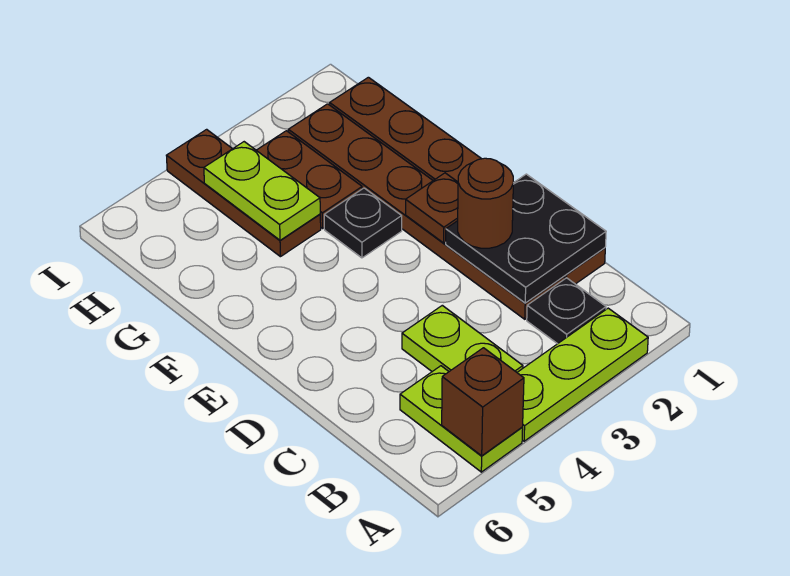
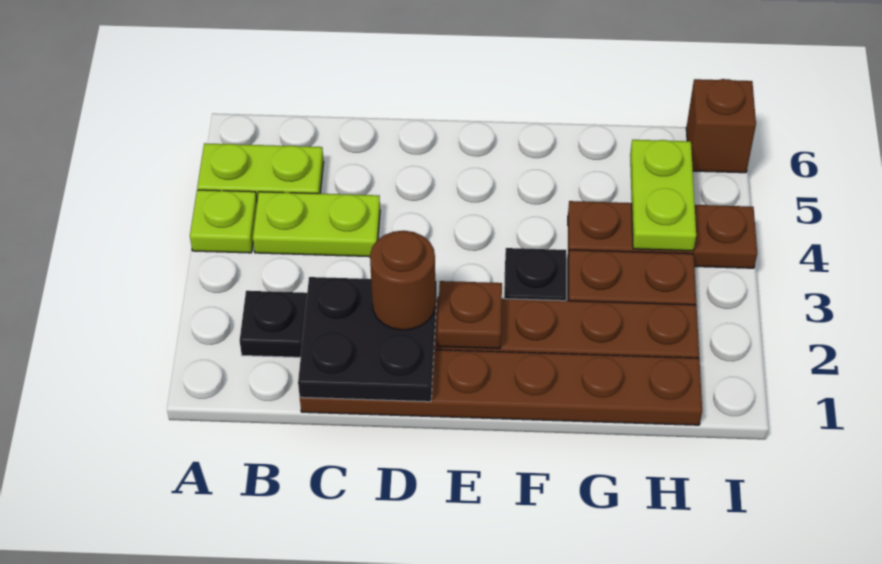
lime 1x3 plate [517,308,648,441] -> lime 1x1 plate [190,190,257,253]
brown 1x1 brick [442,348,524,456] -> brown 1x1 brick moved to [686,79,756,173]
lime 1x2 plate [204,142,320,240] -> lime 1x2 plate turned to [630,140,696,251]

